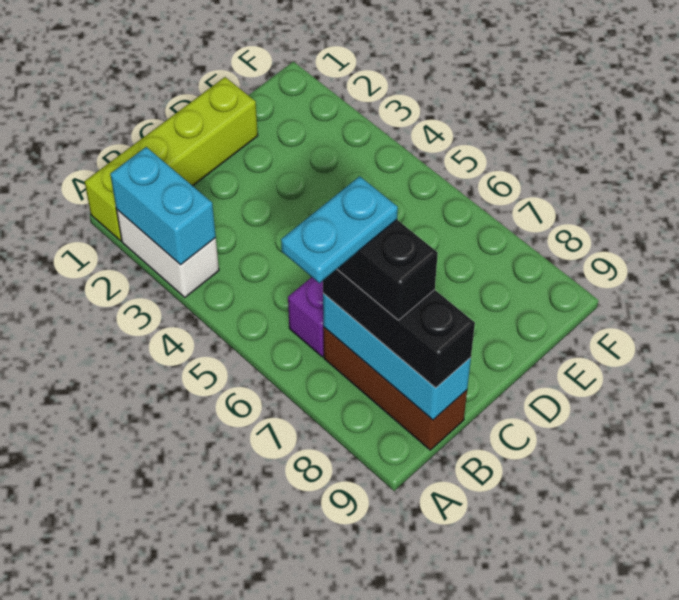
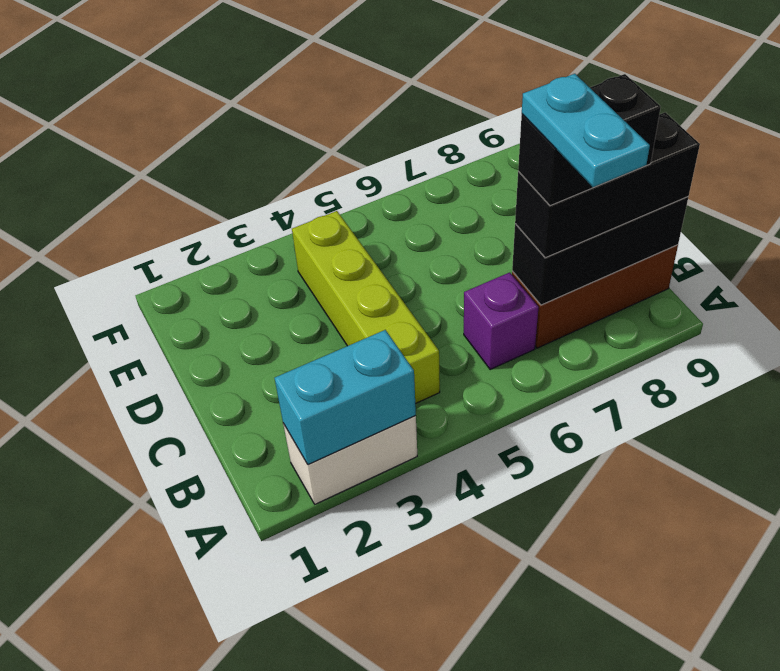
lime 1x4 brick [85,77,258,241] -> lime 1x4 brick moved to [292,211,440,404]
cyan 1x3 brick [323,293,471,420] -> black 1x3 brick [512,197,688,305]

